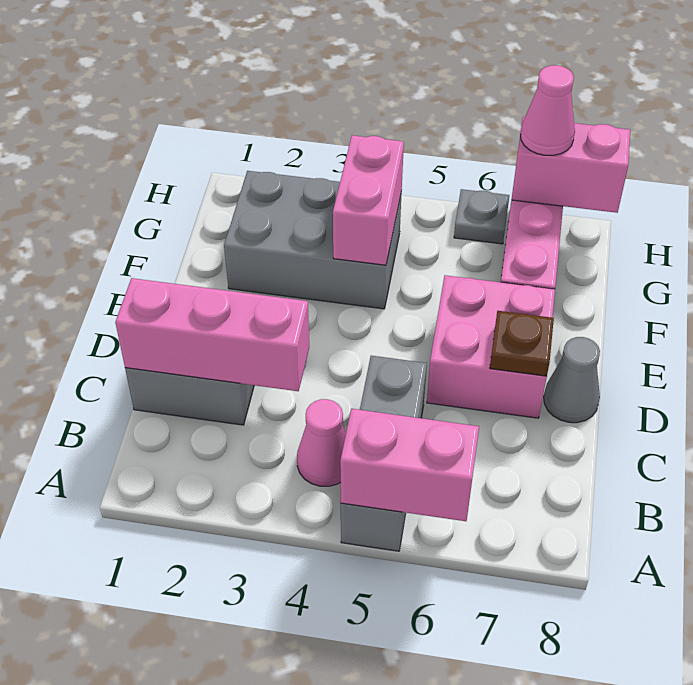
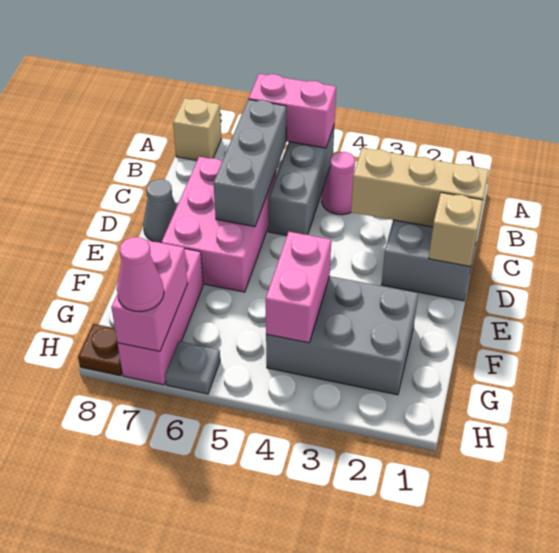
none -> tan 1x1 brick [173,98,222,160]
none -> grey 1x3 brick [214,99,286,227]
pink 1x3 brick [115,278,309,391] -> tan 1x3 brick [351,148,489,227]
none -> tan 1x1 brick [429,193,483,266]
pink 2x2 brick [427,275,555,418] -> pink 2x3 brick [161,157,276,292]
brown 1x1 plate [490,311,554,376] -> brown 1x1 plate moved to [78,324,122,376]
pink 1x2 brick [512,117,630,213] -> pink 1x2 brick turned to [111,240,188,351]

